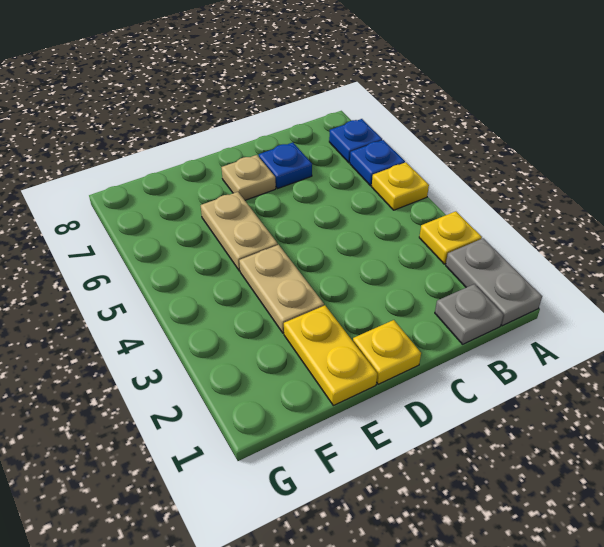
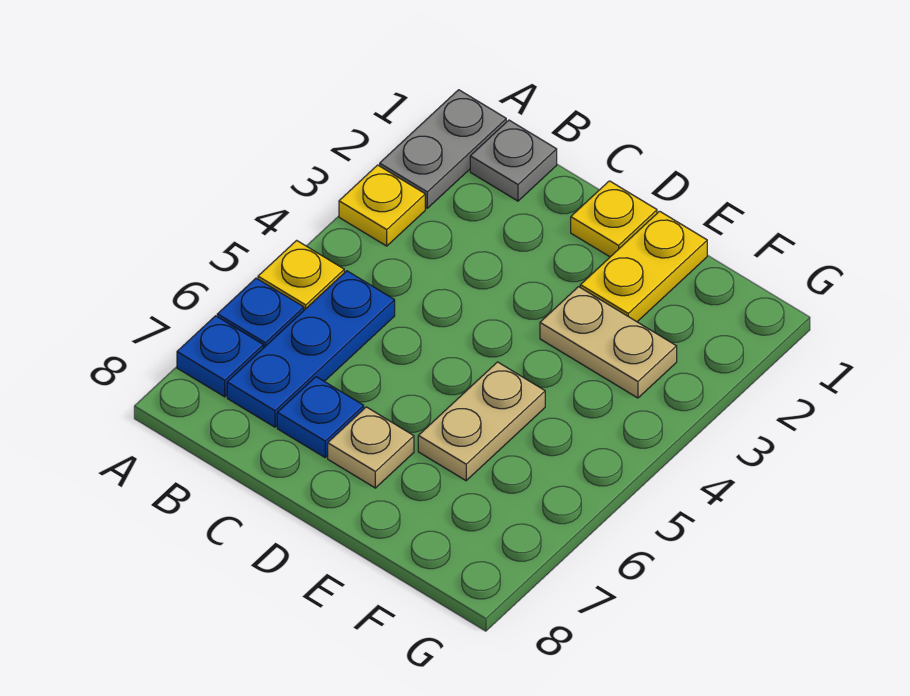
none -> blue 1x3 plate [227,271,395,427]
tan 1x2 plate [239,245,324,333] -> tan 1x2 plate turned to [540,287,677,398]

